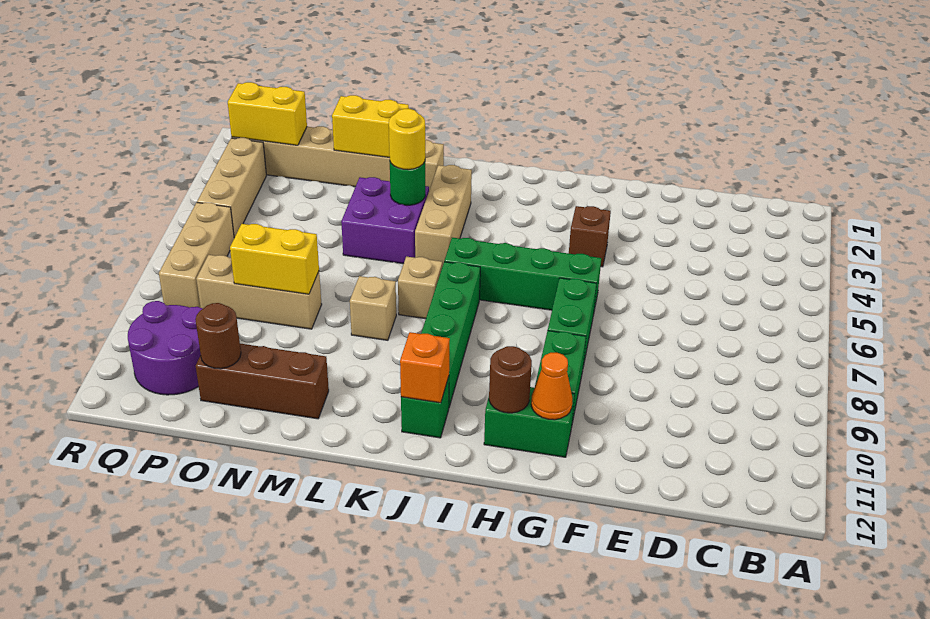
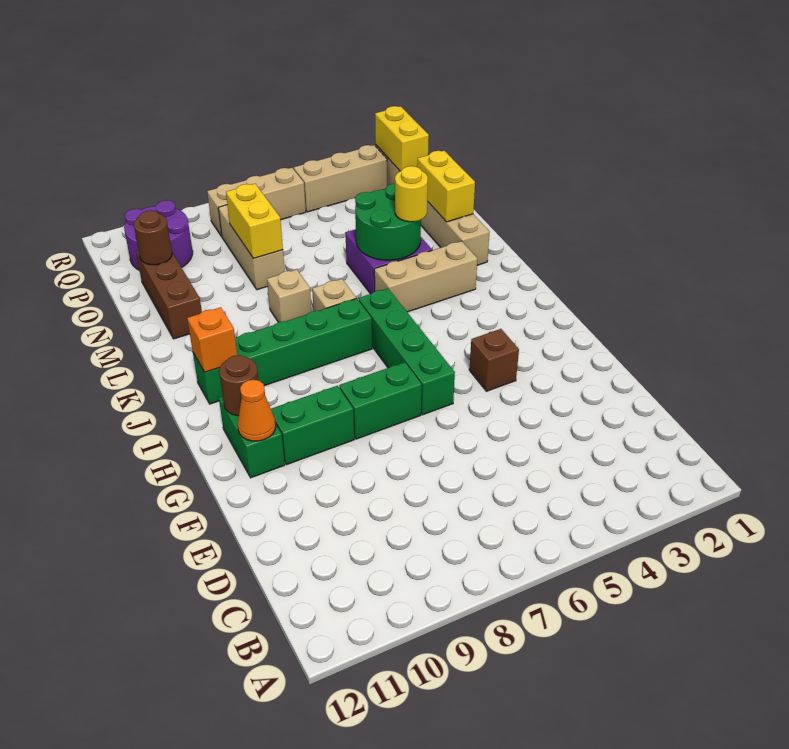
green 1x1 round brick [390,162,425,205] -> green 2x2 round brick [355,184,421,260]

